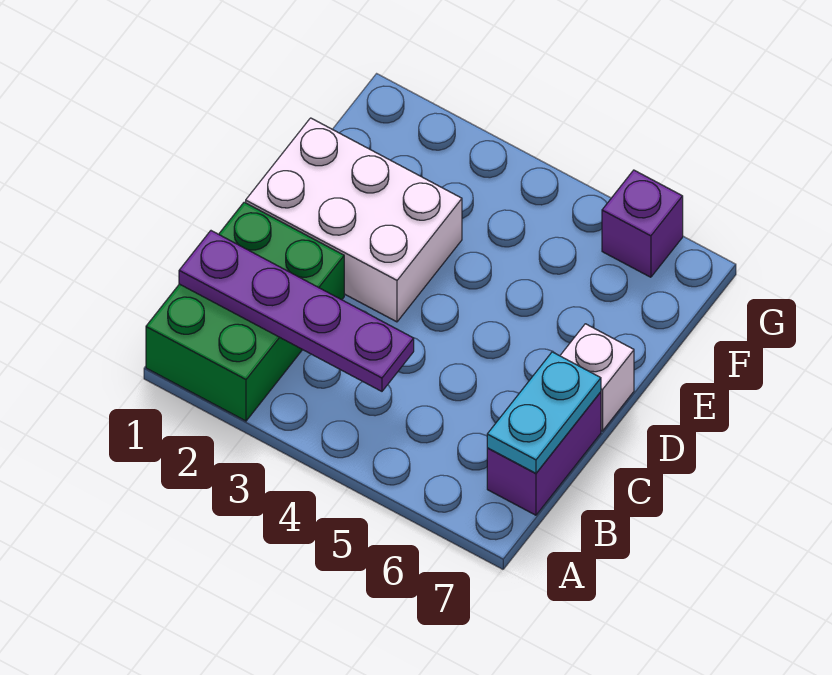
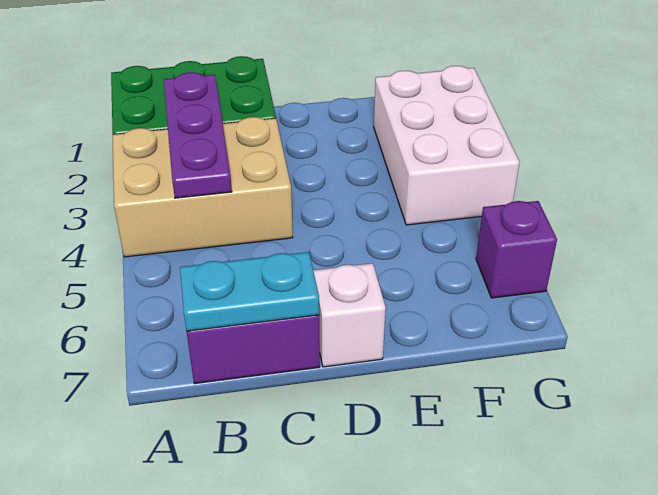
none -> tan 2x3 brick [113,117,293,257]
purple 1x4 plate [179,231,414,391] -> purple 1x3 plate [164,72,232,198]
white 2x3 brick [246,118,462,322] -> white 2x3 brick moved to [374,66,520,225]

